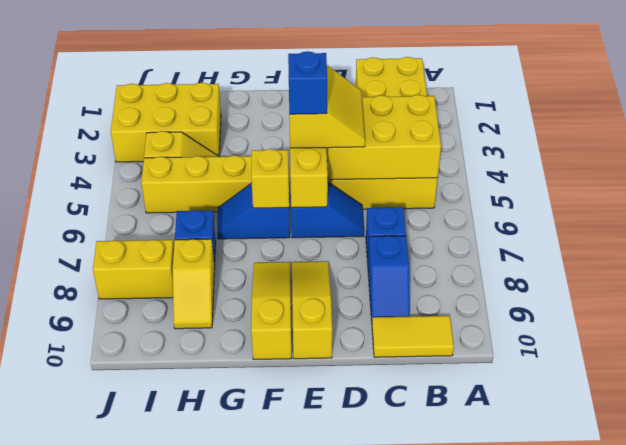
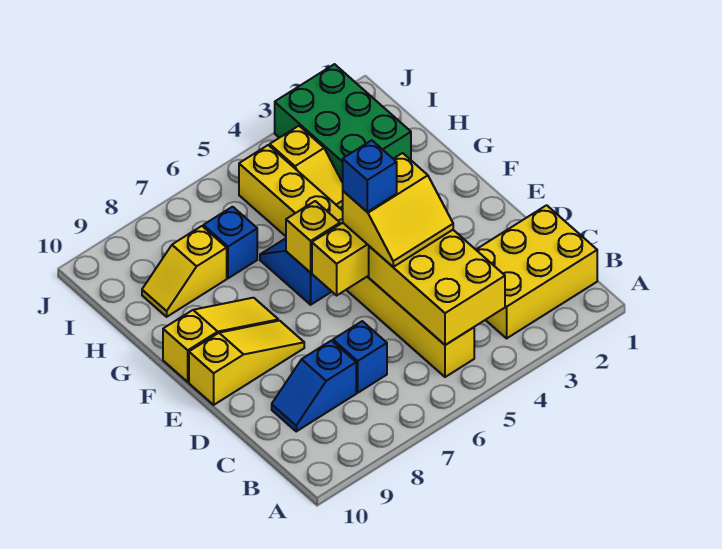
yellow 1x2 tile [372,316,454,357] -> none
blue 1x2 slope [291,182,364,238] -> none
yellow 2x3 brick [111,83,221,162] -> green 2x3 brick [275,64,411,182]
yellow 1x2 brick [93,240,174,299] -> none

